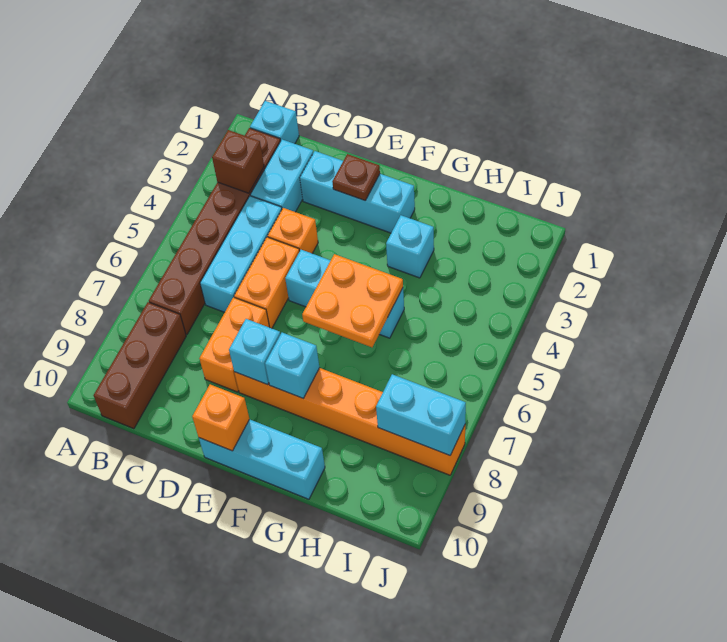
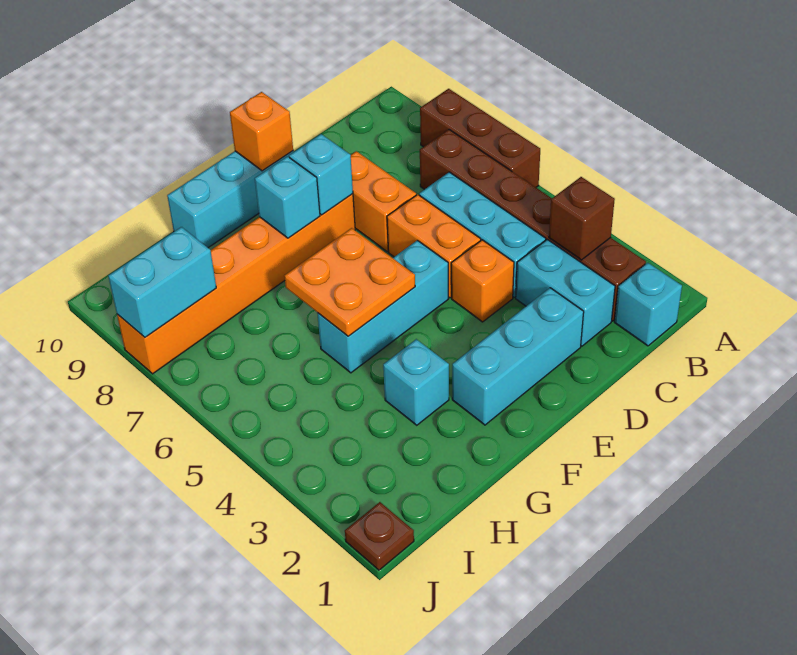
brown 1x3 brick [94,302,186,429] -> brown 1x3 brick moved to [420,89,540,187]
brown 1x1 plate [332,154,380,200] -> brown 1x1 plate moved to [345,502,414,570]

